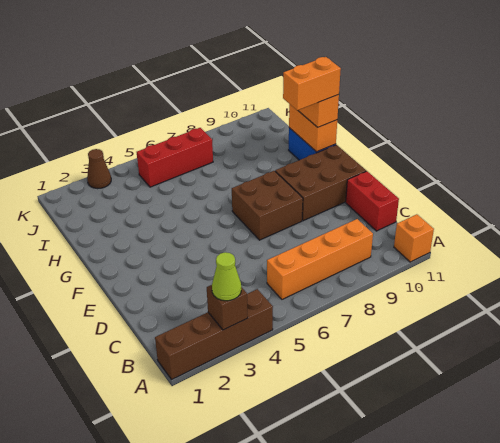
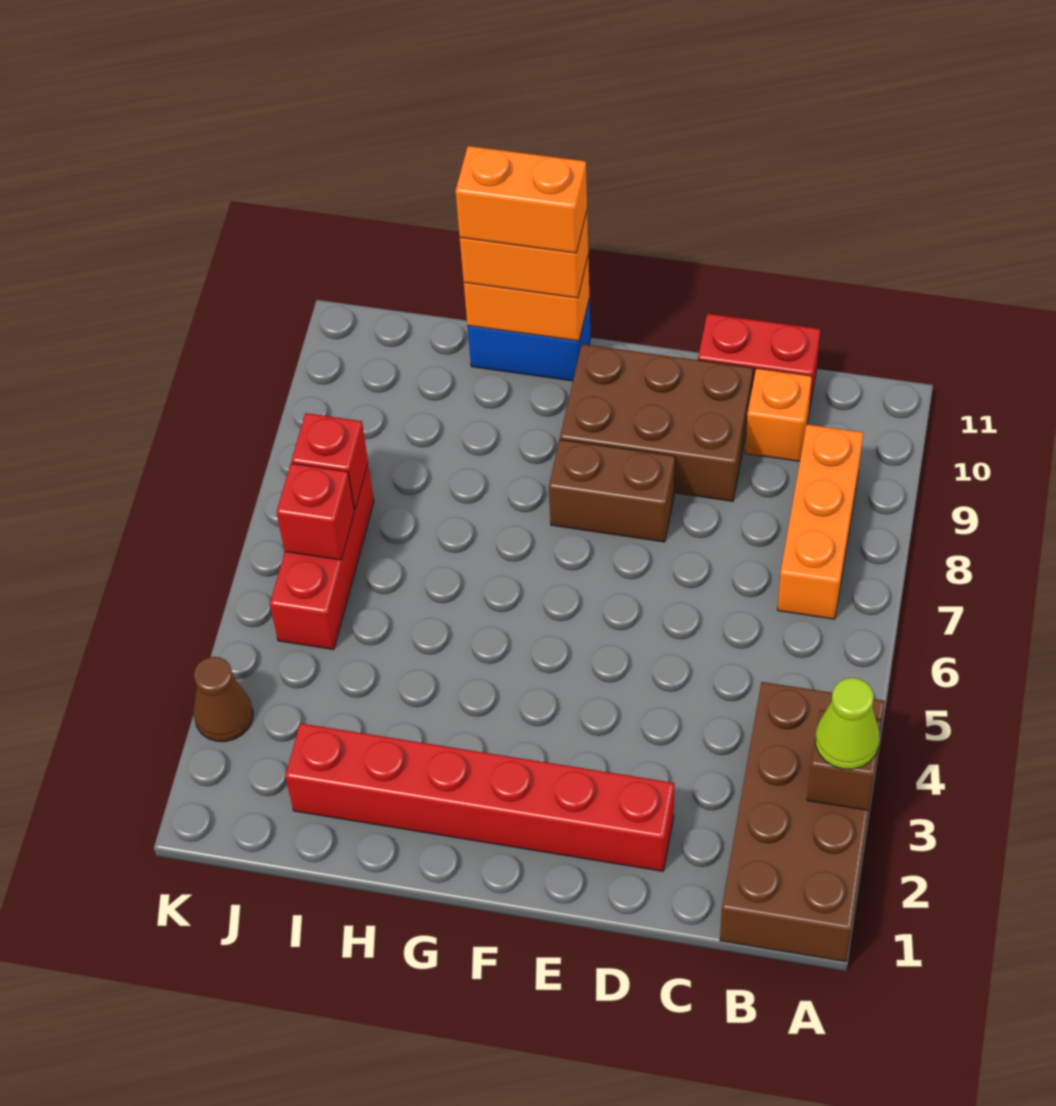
brown 1x4 brick [155,289,273,380] -> brown 2x4 brick [720,682,885,962]
orange 1x1 brick [394,214,434,262] -> orange 1x1 brick moved to [745,368,812,461]
orange 1x4 brick [267,219,373,299] -> orange 1x3 brick [777,425,863,619]
none -> red 1x6 brick [285,723,674,871]
brown 2x2 brick [232,171,303,240] -> brown 1x2 brick [549,440,675,542]
brown 2x3 brick [275,145,366,221] -> brown 2x3 brick turned to [560,344,753,501]
orange 1x2 brick [283,57,341,110] -> orange 1x2 brick turned to [456,146,587,253]
none -> red 1x1 brick [277,463,354,560]
none -> red 1x1 brick [291,413,368,509]

